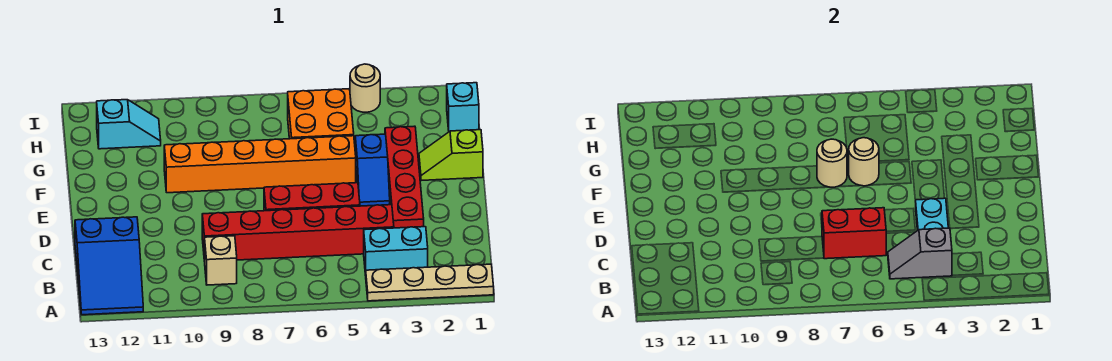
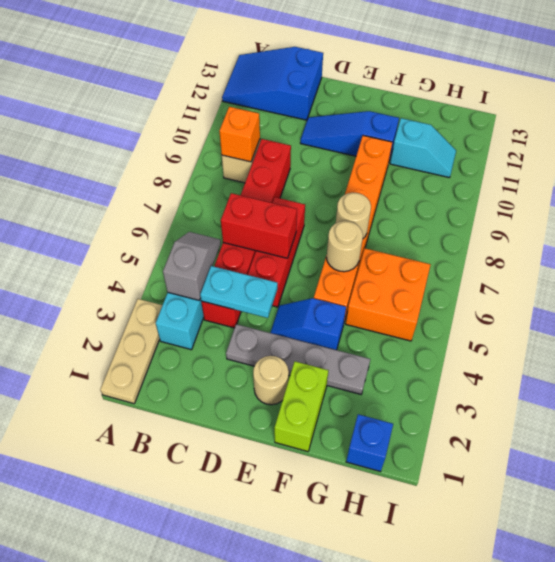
tan 1x4 plate [366,264,494,301] -> tan 1x3 plate [100,299,162,404]
none -> orange 1x1 brick [219,107,260,162]
red 1x2 brick [822,208,887,259] -> red 1x2 brick turned to [221,193,297,258]
red 1x4 plate [385,126,424,228] -> grey 1x4 plate [226,324,370,394]
none -> blue 1x3 slope [300,111,399,160]
lime 1x2 slope [419,130,483,181] -> lime 1x2 brick [274,362,328,452]
cyan 1x1 brick [447,83,479,132] -> blue 1x1 brick [346,414,393,472]
cyan 1x2 slope [97,100,161,149] -> cyan 1x2 slope turned to [390,118,456,178]
tan 1x1 round brick [350,64,380,112] -> tan 1x1 round brick moved to [253,356,289,405]

